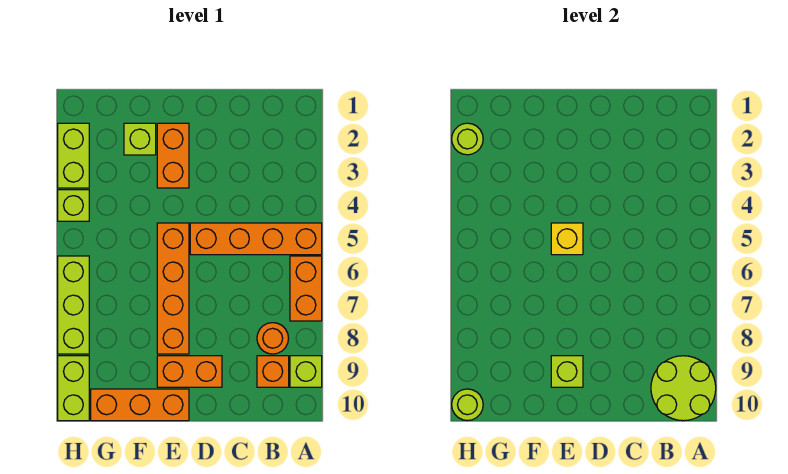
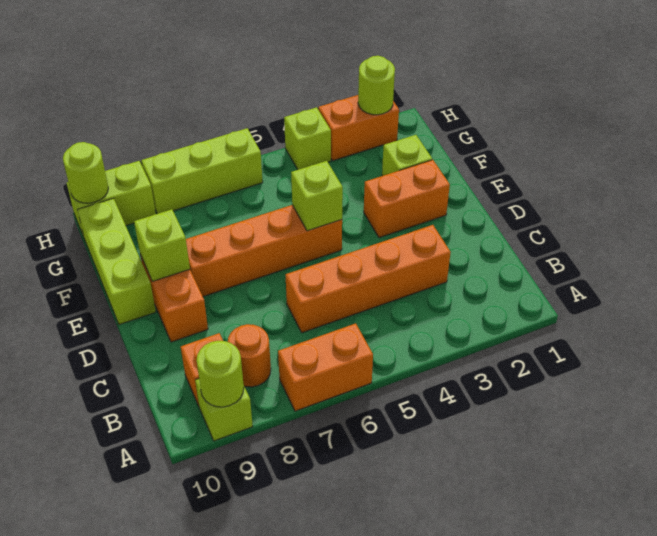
orange 1x4 brick [190,223,322,255] -> orange 1x4 brick turned to [286,225,451,333]
lime 2x2 round brick [651,356,716,421] -> lime 1x1 round brick [196,341,244,407]
yellow 1x1 brick [551,223,583,255] -> lime 1x1 brick [291,161,343,231]
orange 1x3 brick [91,389,189,421] -> lime 1x3 brick [77,198,156,325]
lime 1x2 brick [58,123,89,188] -> orange 1x2 brick [319,95,399,161]

